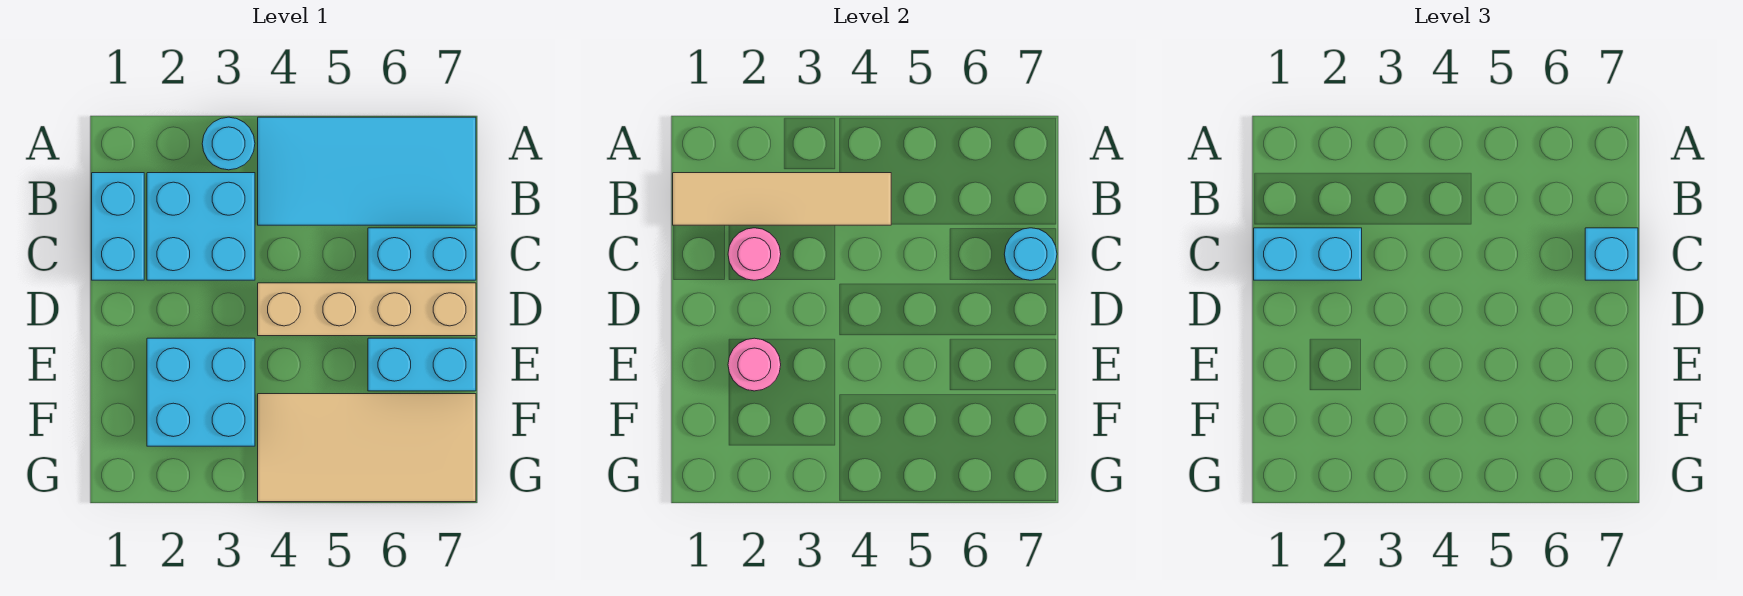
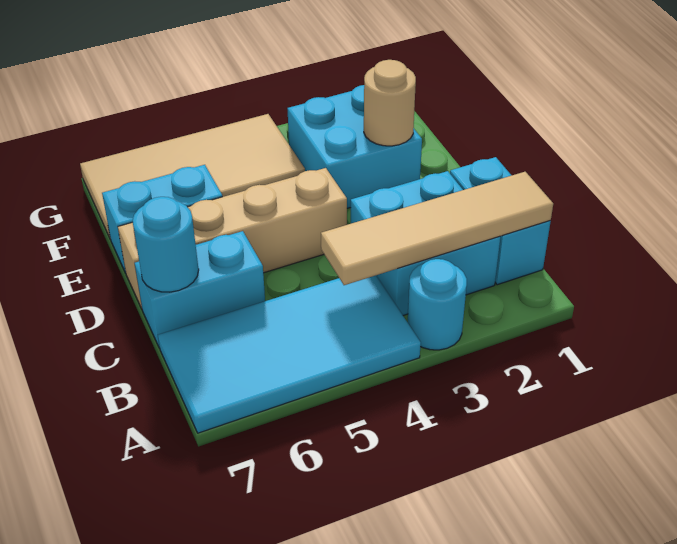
cyan 1x2 brick [1254,228,1362,280] -> none
pink 1x1 round brick [728,228,781,280] -> none
cyan 1x1 brick [1585,228,1638,280] -> none
pink 1x1 round brick [728,338,781,391] -> tan 1x1 round brick [364,60,416,146]

